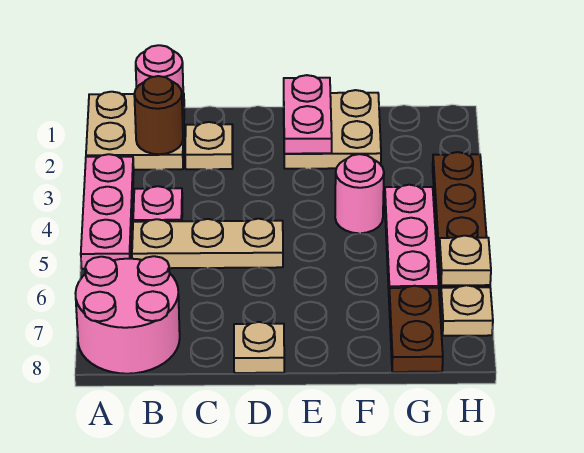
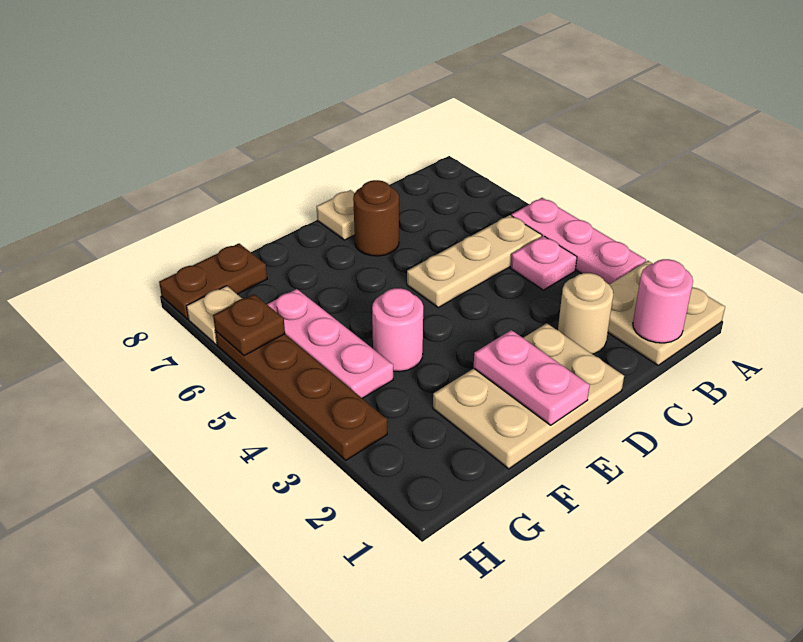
pink 2x2 round brick [75,256,180,374] -> none
brown 1x1 round brick [134,76,183,154] -> brown 1x1 round brick moved to [353,180,399,256]
tan 1x1 plate [185,122,233,169] -> tan 1x1 round brick [558,273,613,354]
tan 2x2 plate [284,90,381,169] -> tan 2x3 plate [433,323,624,469]
brown 1x2 plate [389,286,443,372] -> brown 1x2 plate turned to [159,244,267,319]
tan 1x1 plate [439,236,491,285] -> brown 1x1 plate [213,294,285,356]

